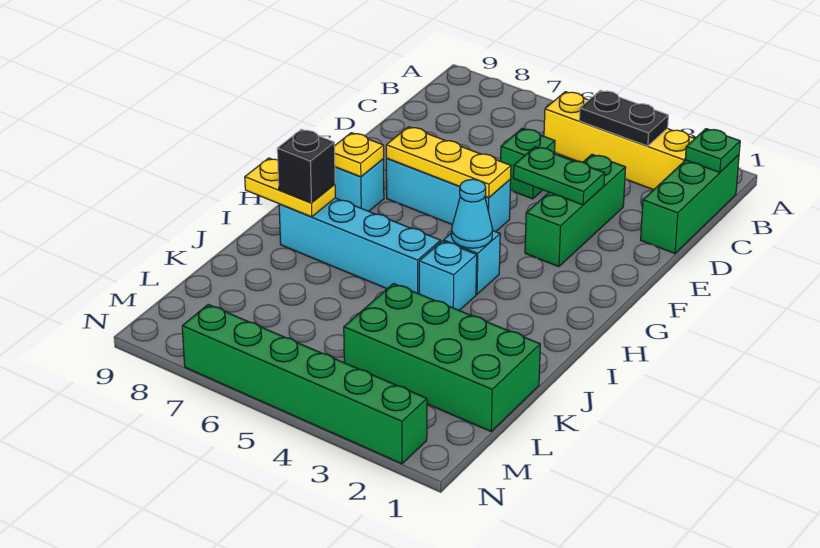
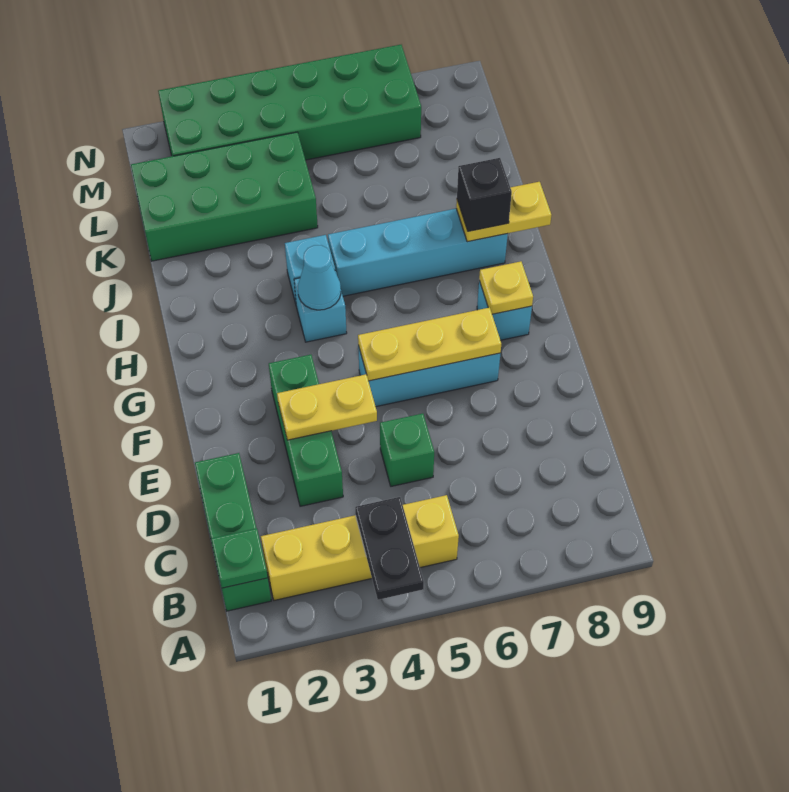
black 1x2 plate [579,90,668,146] -> black 1x2 plate turned to [355,497,424,600]
green 1x2 plate [513,147,605,205] -> yellow 1x2 plate [277,374,377,440]
green 1x6 brick [182,304,427,464] -> green 2x6 brick [158,45,421,160]

